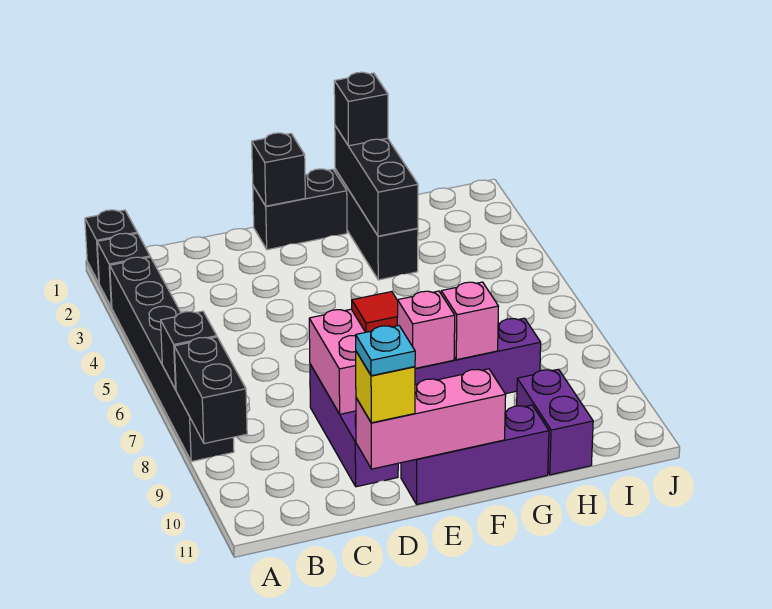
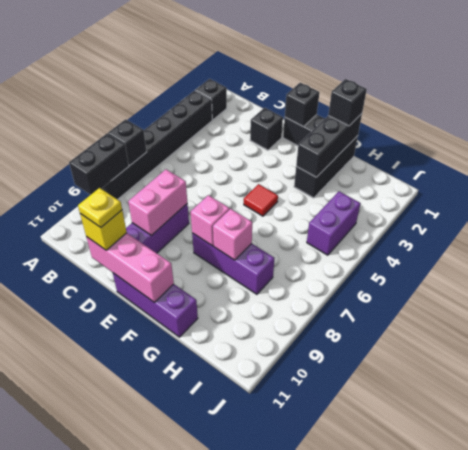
black 1x1 brick [85,210,137,283] -> black 1x1 brick moved to [250,108,283,150]
cyan 1x1 plate [356,326,415,376] -> yellow 1x1 plate [78,188,122,227]
purple 1x2 brick [517,369,593,475] -> purple 1x2 brick moved to [307,191,360,255]

